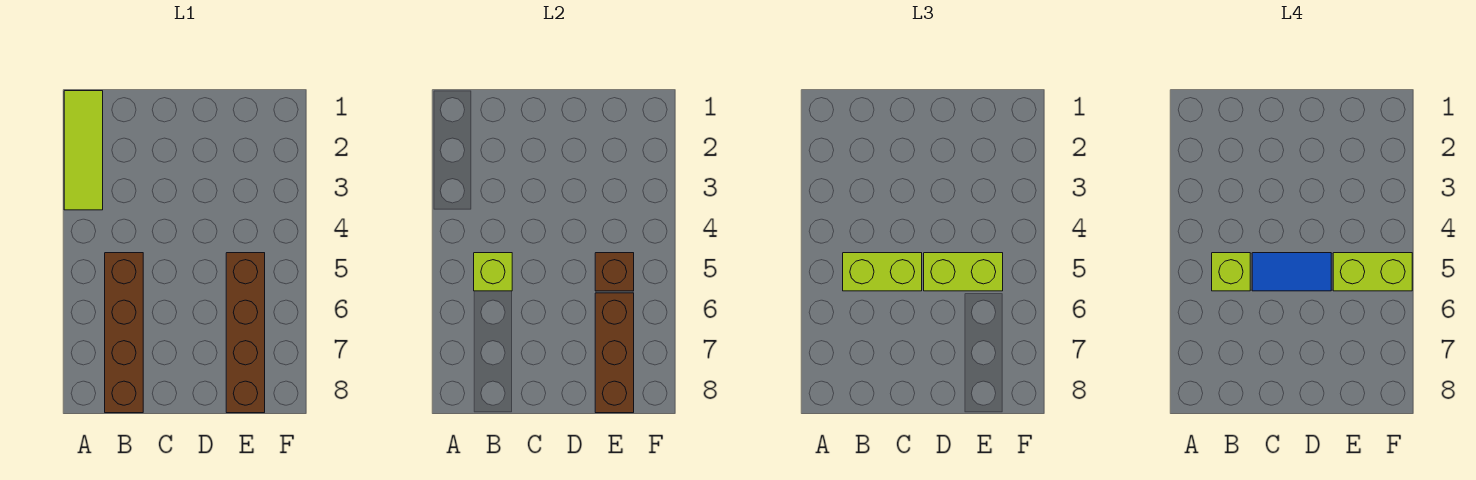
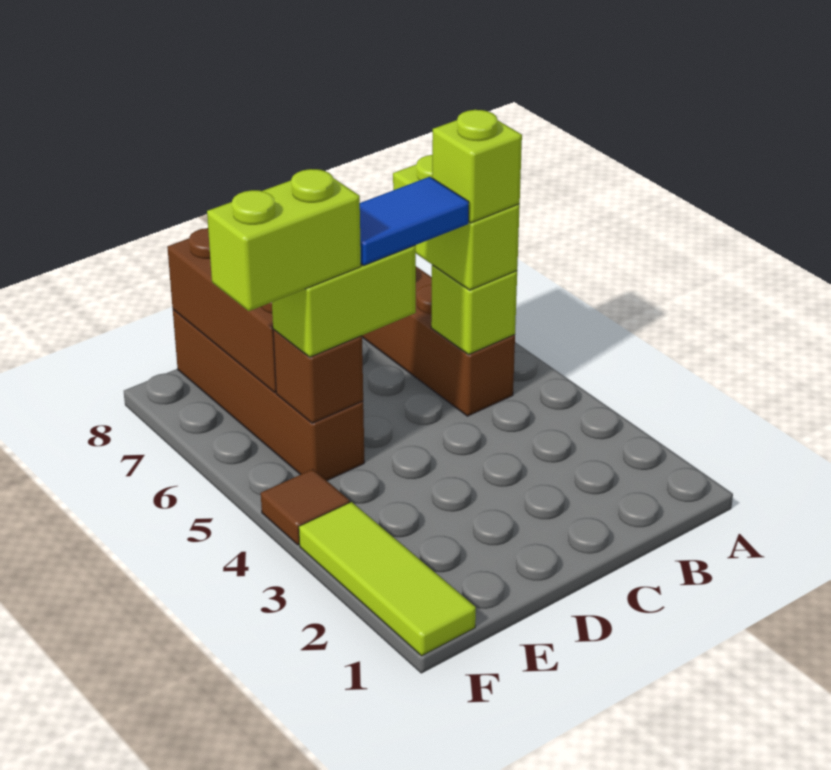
lime 1x3 tile [64,91,103,210] -> lime 1x3 tile moved to [299,502,476,656]
lime 1x2 brick [843,253,922,291] -> lime 1x2 brick turned to [393,155,520,290]
none -> brown 1x1 tile [261,469,350,545]

